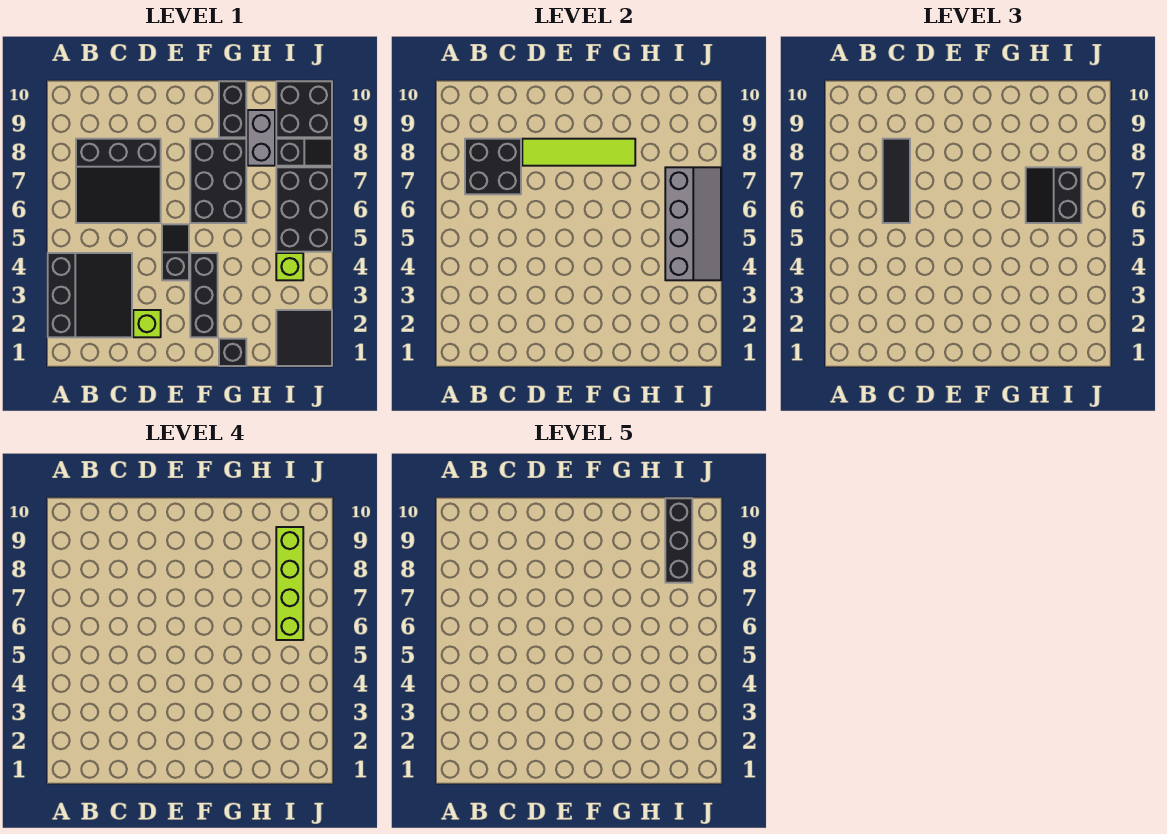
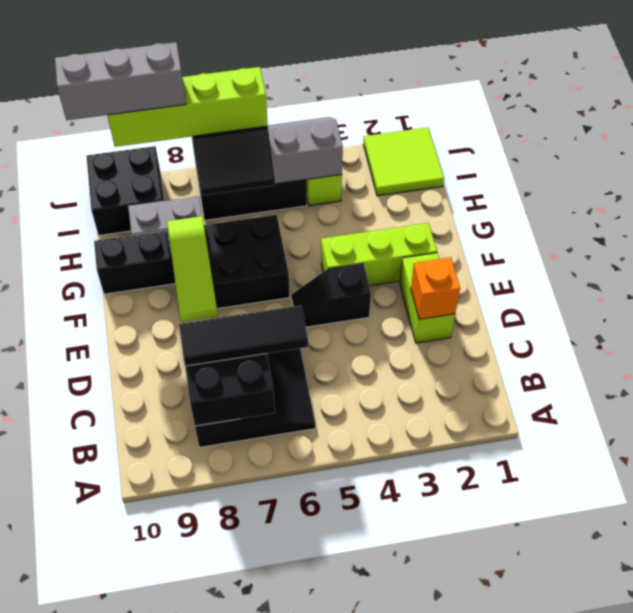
black 3x3 slope [48,253,132,337] -> none
lime 1x1 brick [133,310,161,337] -> lime 1x2 brick [400,253,455,343]
none -> orange 1x1 brick [411,257,460,319]
lime 1x4 tile [522,139,635,166] -> lime 1x3 tile [167,216,218,322]
black 1x3 brick [190,253,218,337] -> lime 1x3 brick [321,223,437,286]
black 1x1 brick [219,339,246,366] -> none
black 2x2 tile [276,310,332,366] -> lime 2x2 tile [363,127,444,196]
black 1x2 slope [276,139,332,166] -> none
black 1x3 brick [665,498,692,583] -> grey 1x3 brick [55,42,186,120]

